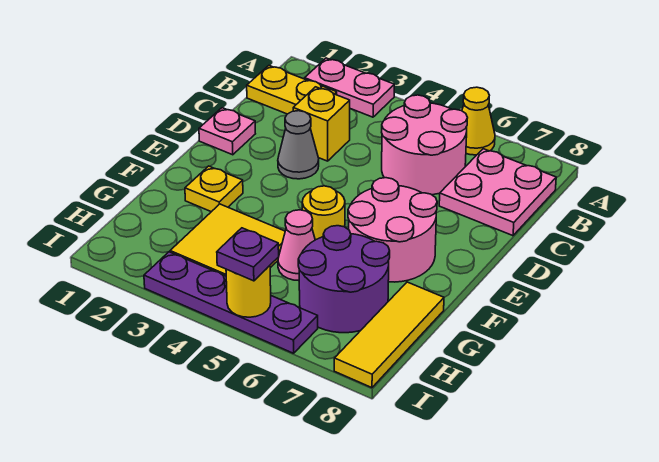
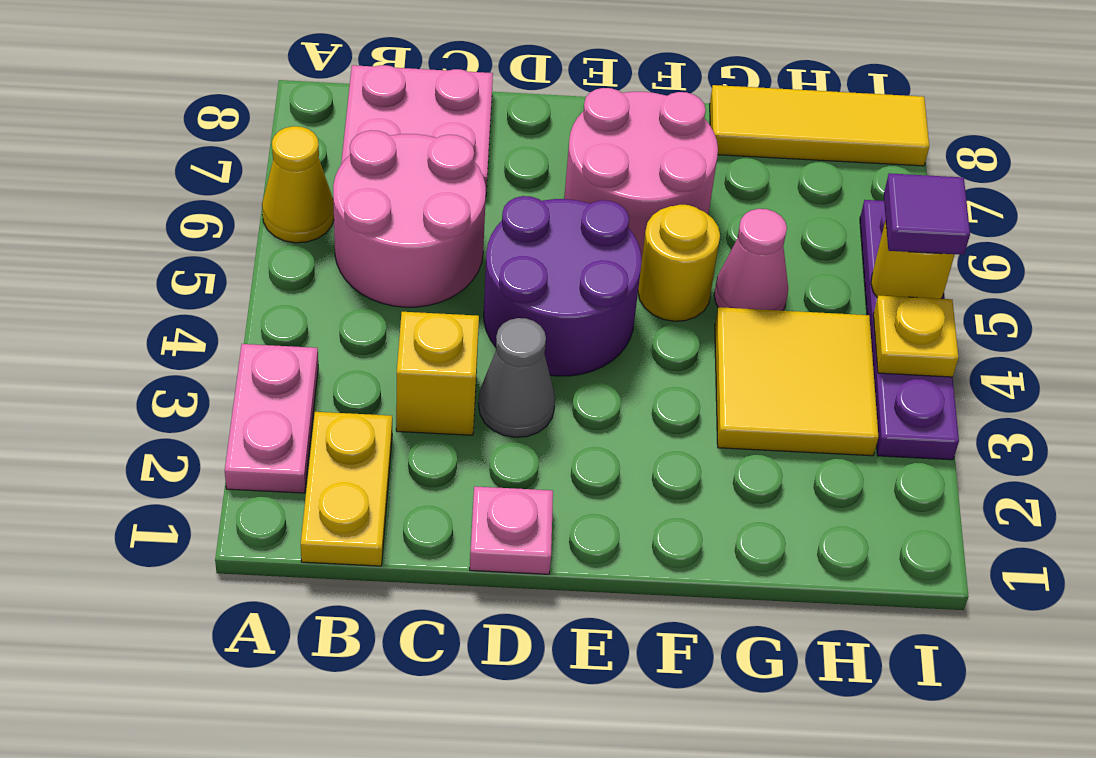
yellow 1x1 plate [185,166,243,212] -> yellow 1x1 plate moved to [873,295,958,377]
purple 2x2 round brick [298,226,390,333] -> purple 2x2 round brick moved to [484,196,642,376]
purple 1x1 plate [217,228,279,281] -> purple 1x1 tile [884,173,970,255]

